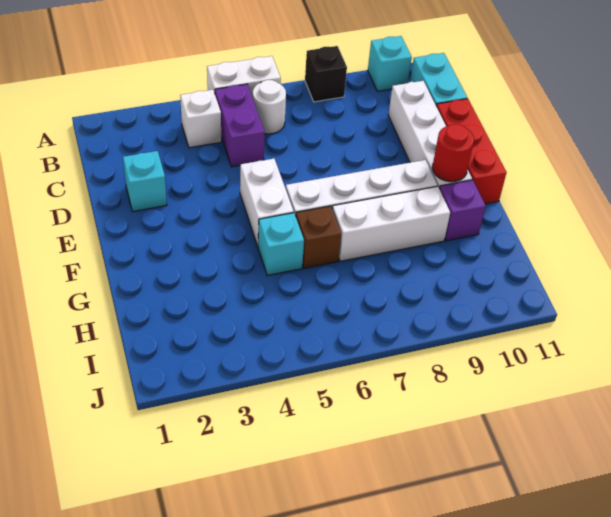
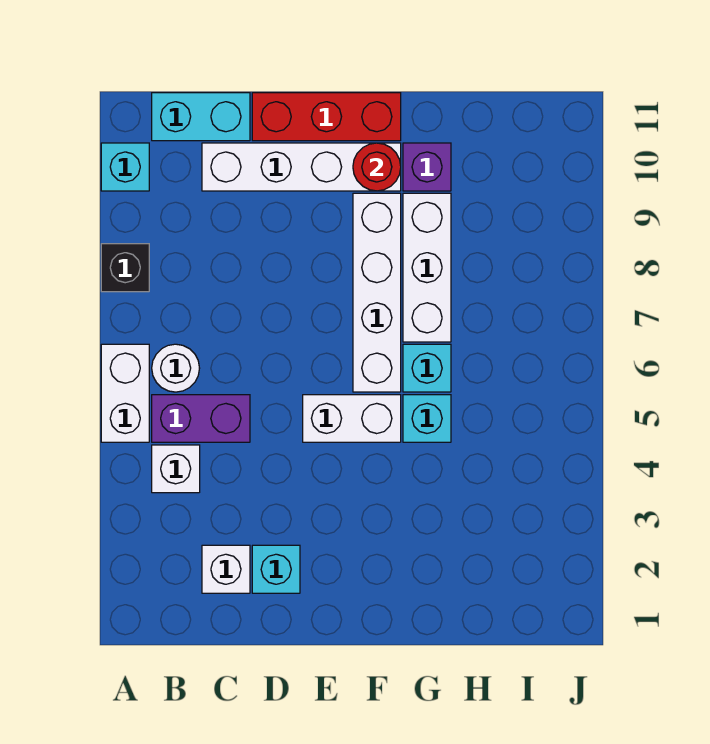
none -> white 1x1 brick [202,545,250,593]
brown 1x1 brick [296,206,341,268] -> cyan 1x1 brick [403,344,451,392]

